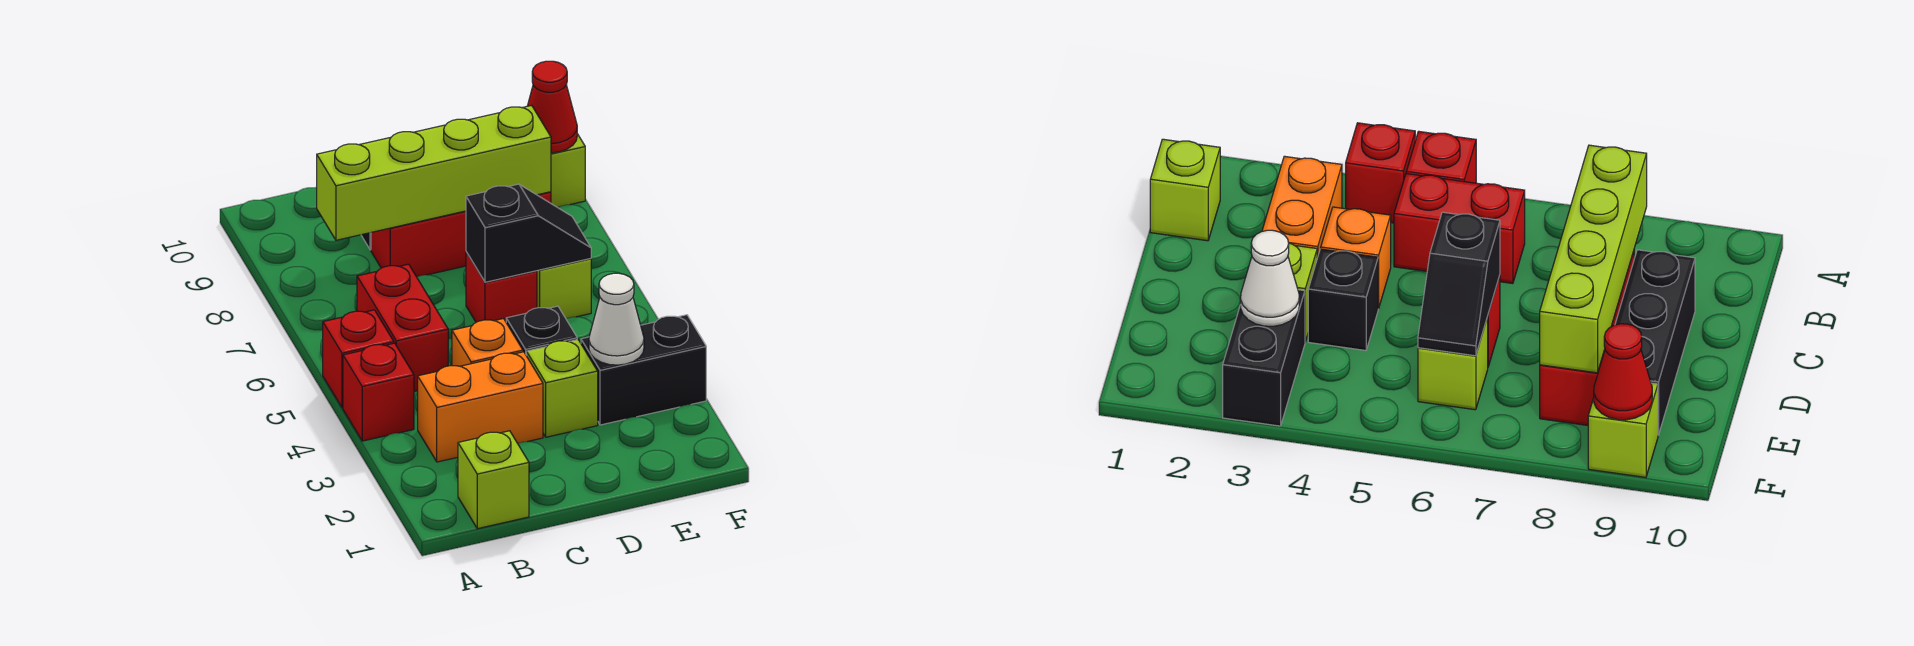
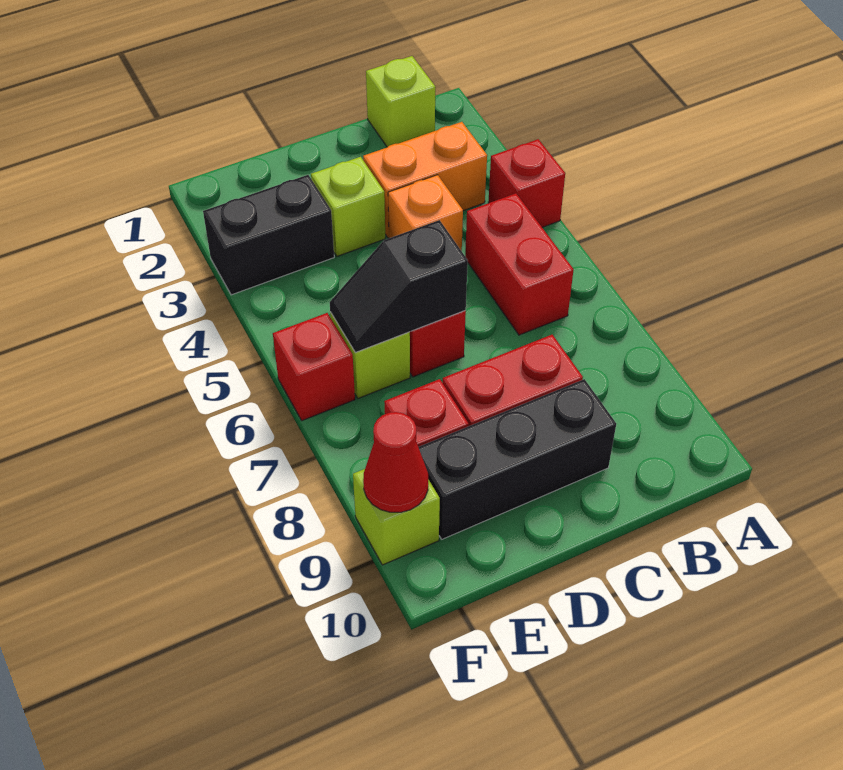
red 1x1 brick [323,310,394,408] -> red 1x1 brick moved to [273,313,355,421]
lime 1x4 brick [317,105,551,240] -> none
black 1x1 brick [506,306,577,354] -> none
white 1x1 cone [589,273,644,365] -> none

